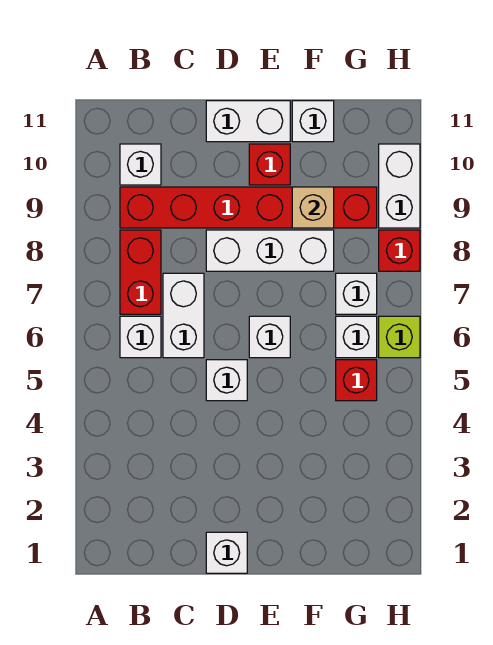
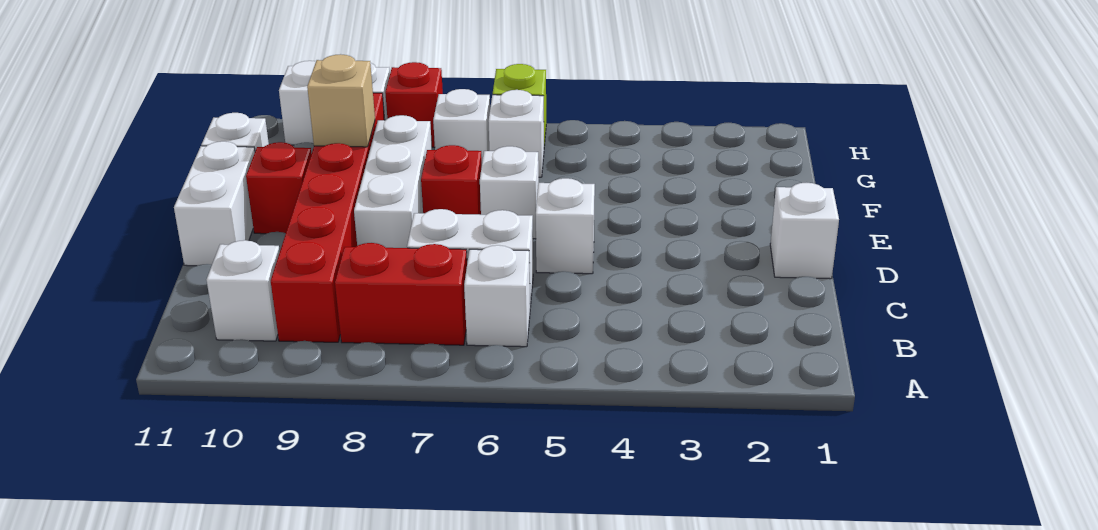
red 1x1 brick [336,360,377,401] -> red 1x1 brick moved to [421,145,482,215]

